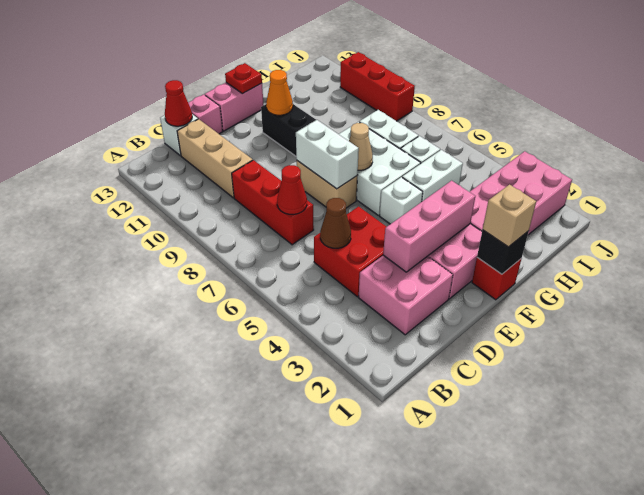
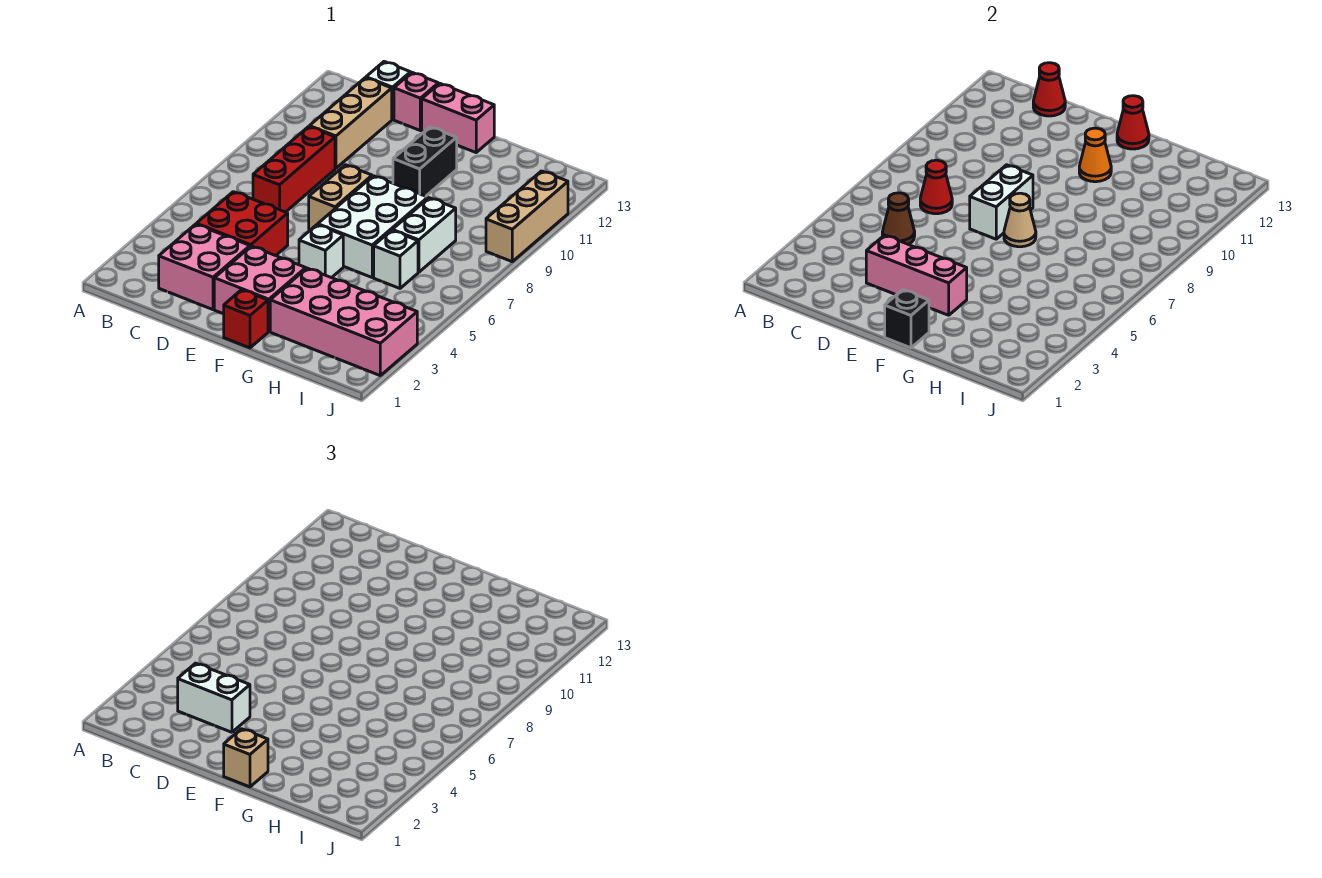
red 1x1 plate [225,63,262,94] -> red 1x1 cone [1117,96,1149,149]
white 1x2 brick [402,150,463,201] -> white 1x2 brick moved to [178,663,250,732]
red 1x3 brick [340,52,415,121] -> tan 1x3 brick [486,171,568,262]

